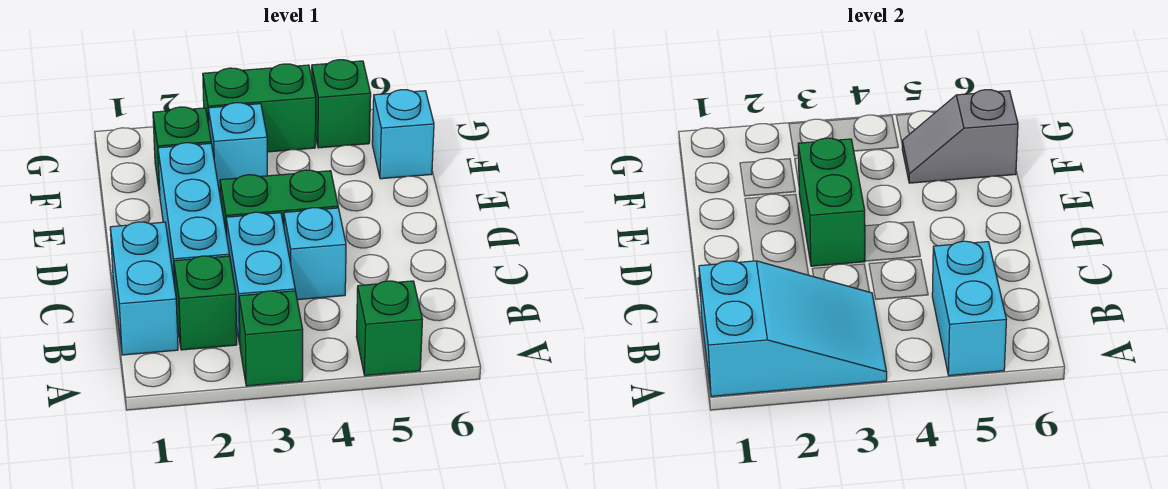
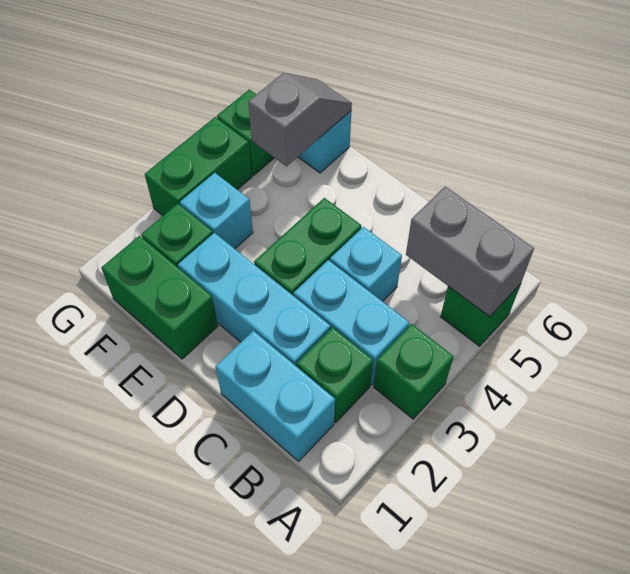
cyan 2x3 slope [699,261,887,396] -> none
cyan 1x2 brick [932,241,1006,376] -> grey 1x2 brick [406,186,534,317]
green 1x2 brick [798,138,865,266] -> green 1x2 brick moved to [101,236,218,359]
grey 1x2 slope [902,90,1018,183] -> grey 1x2 slope turned to [248,73,352,166]

